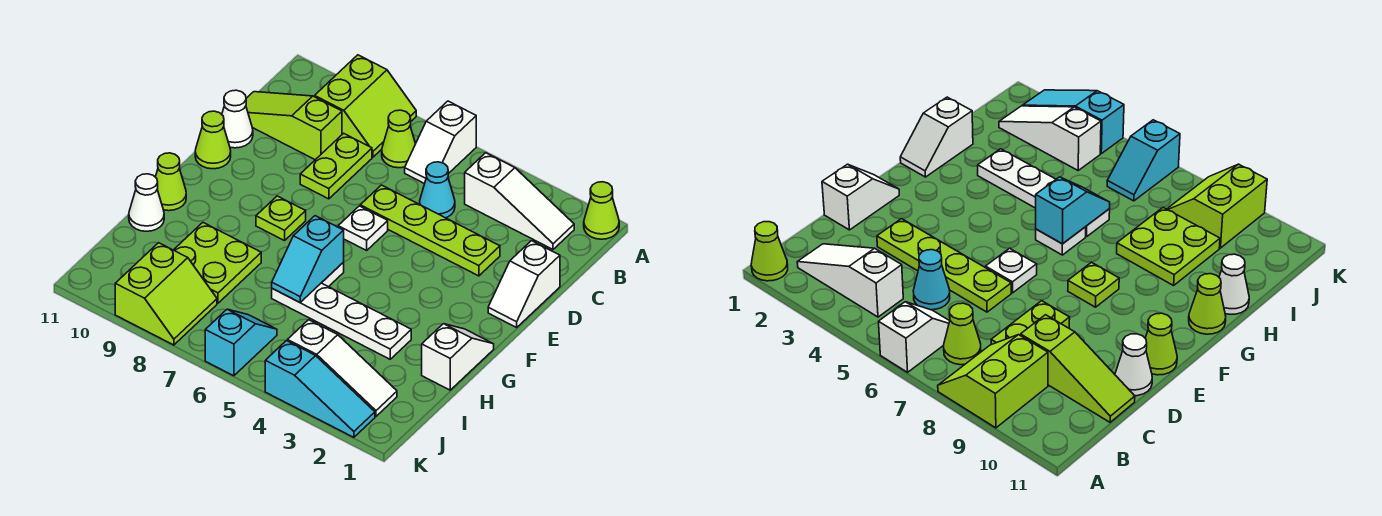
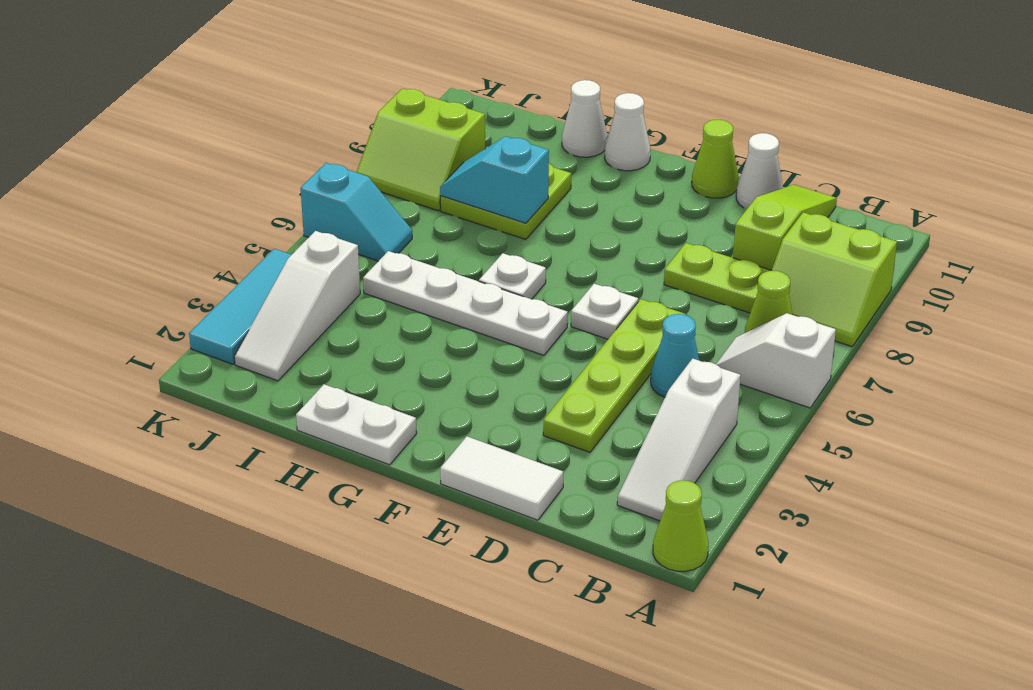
white 1x2 slope [488,241,560,327] -> white 1x2 tile [440,436,563,520]
lime 1x1 plate [256,196,306,241] -> none
white 1x2 slope [422,324,494,390] -> white 1x2 plate [296,384,417,465]
cyan 1x2 slope [272,216,344,302] -> cyan 1x2 slope moved to [440,136,549,223]
lime 1x1 cone [156,153,186,211] -> white 1x1 cone [605,93,650,171]
white 1x4 plate [272,283,411,359] -> white 1x4 plate turned to [363,251,568,355]
cyan 1x3 slope [265,341,375,437] -> cyan 1x3 tile [189,249,291,364]

